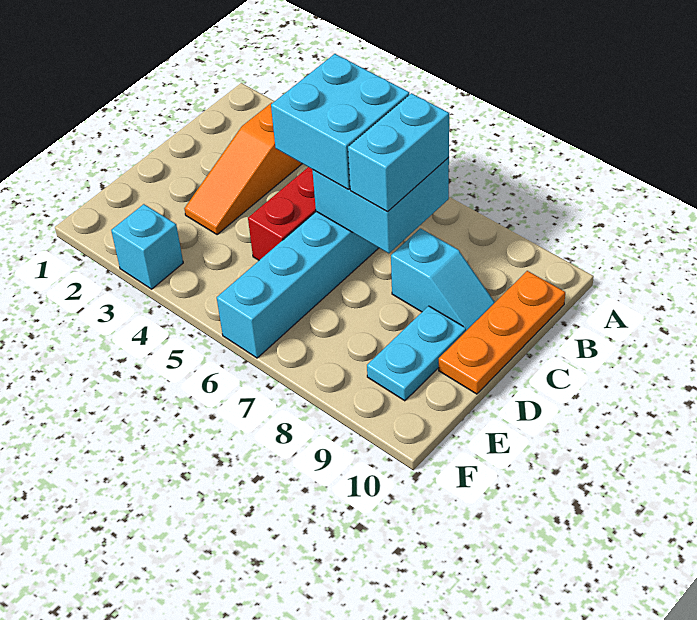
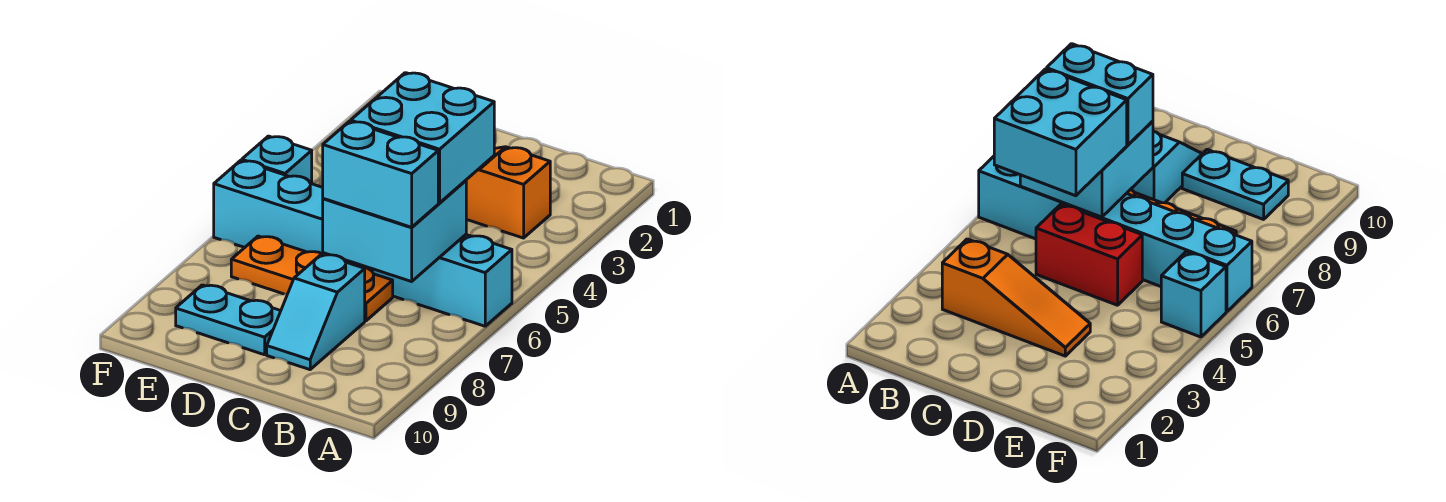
orange 1x3 plate [439,271,565,394] -> orange 1x3 plate moved to [231,236,393,321]
cyan 1x1 brick [111,204,183,289] -> cyan 1x1 brick moved to [242,136,312,184]

